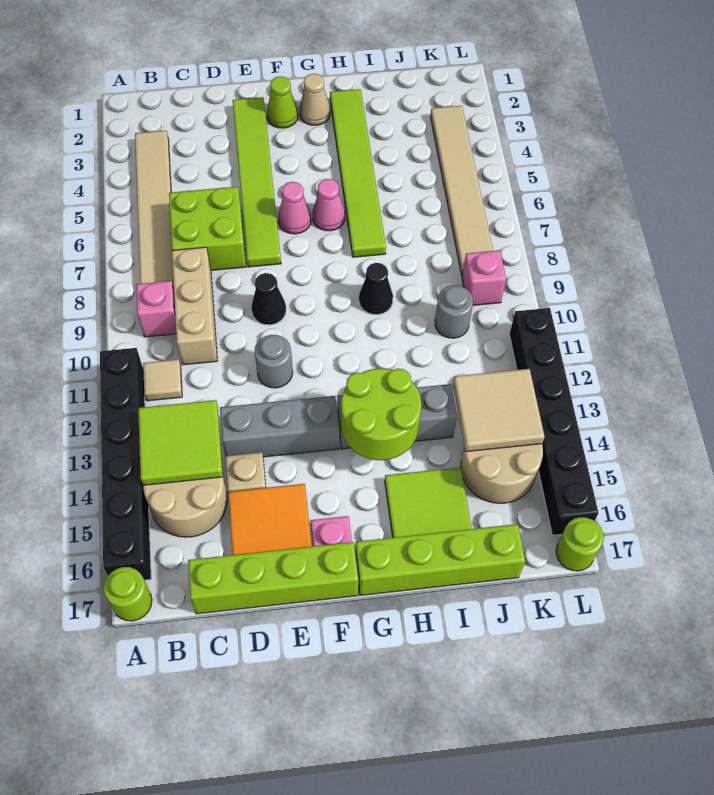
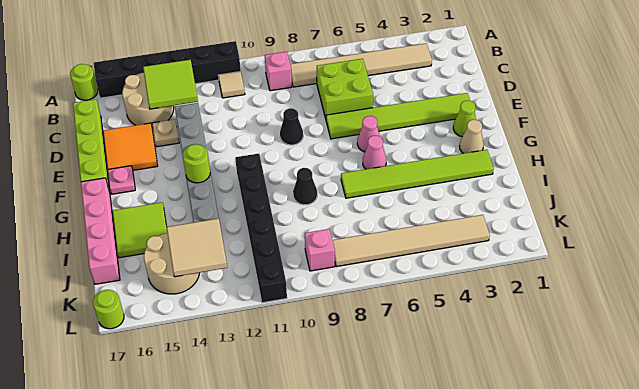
tan 1x3 brick [172,247,217,365] -> none
grey 1x1 round brick [255,335,293,388] -> none
lime 2x2 round brick [341,368,421,460] -> lime 1x1 round brick [183,144,210,183]
lime 1x4 brick [355,524,525,595] -> pink 1x4 brick [81,178,120,284]
grey 1x1 round brick [435,285,473,338] -> none
black 1x6 brick [509,308,598,535] -> black 1x6 brick turned to [235,154,287,303]

